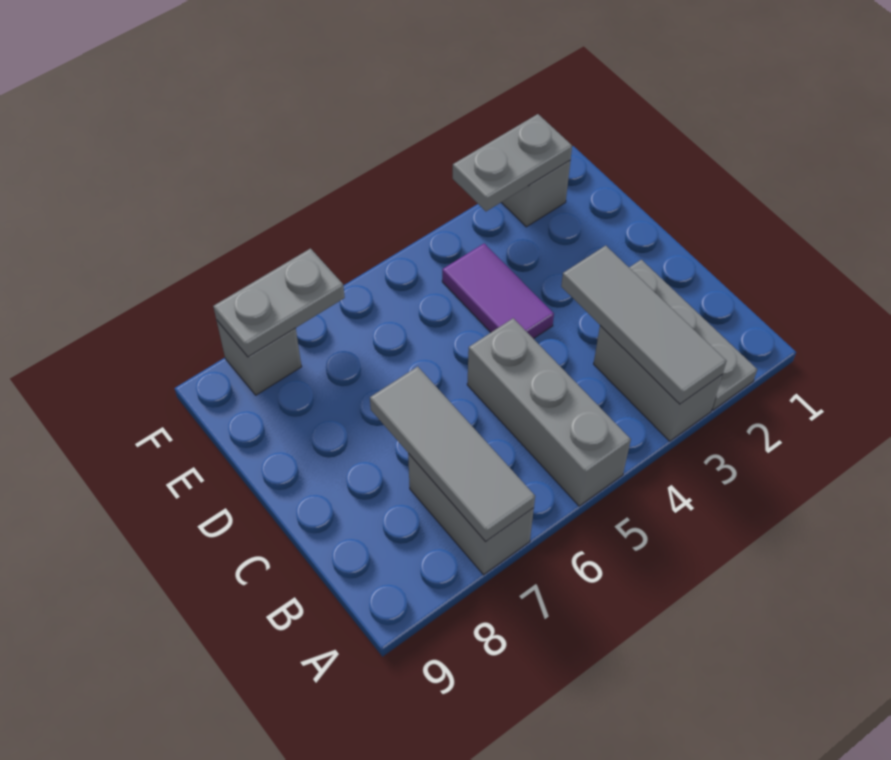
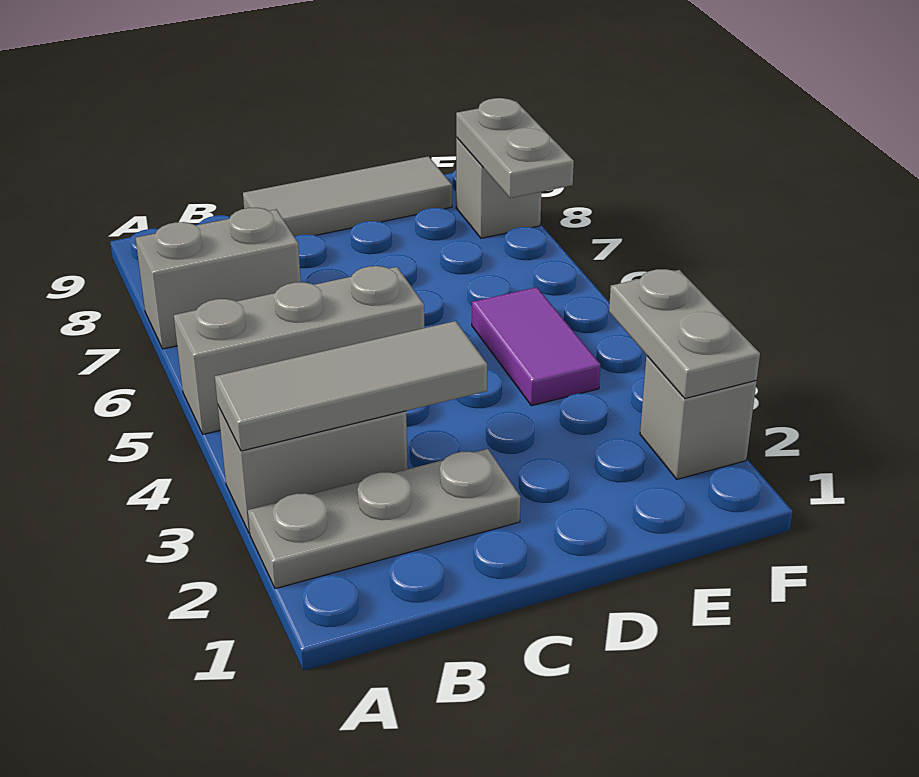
grey 1x3 tile [370,367,535,542] -> grey 1x3 tile moved to [243,156,452,237]
purple 1x2 tile [442,243,554,339] -> purple 1x2 tile turned to [472,287,601,406]

